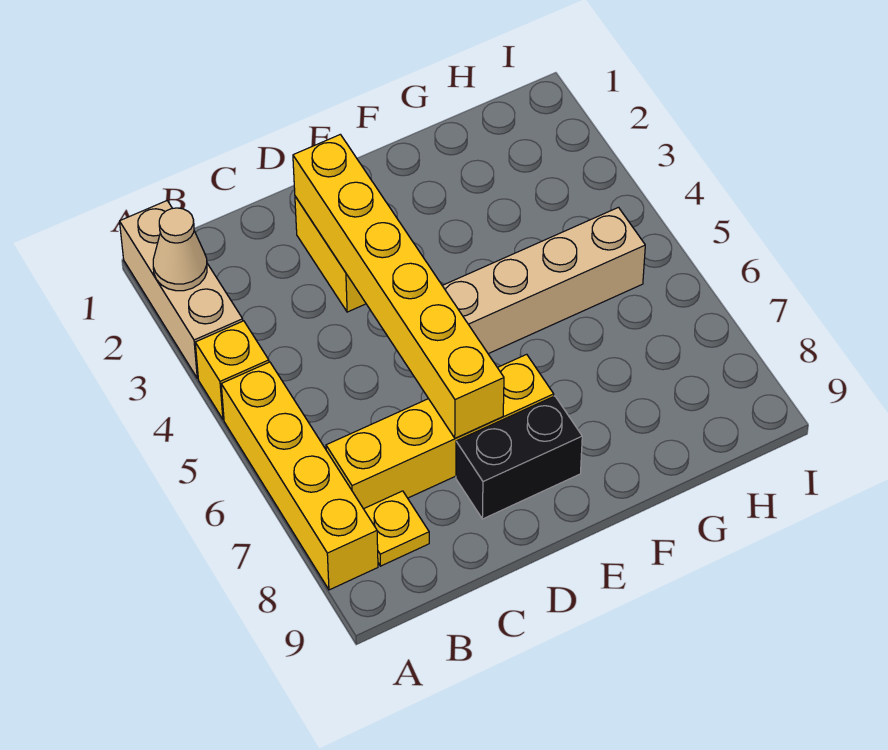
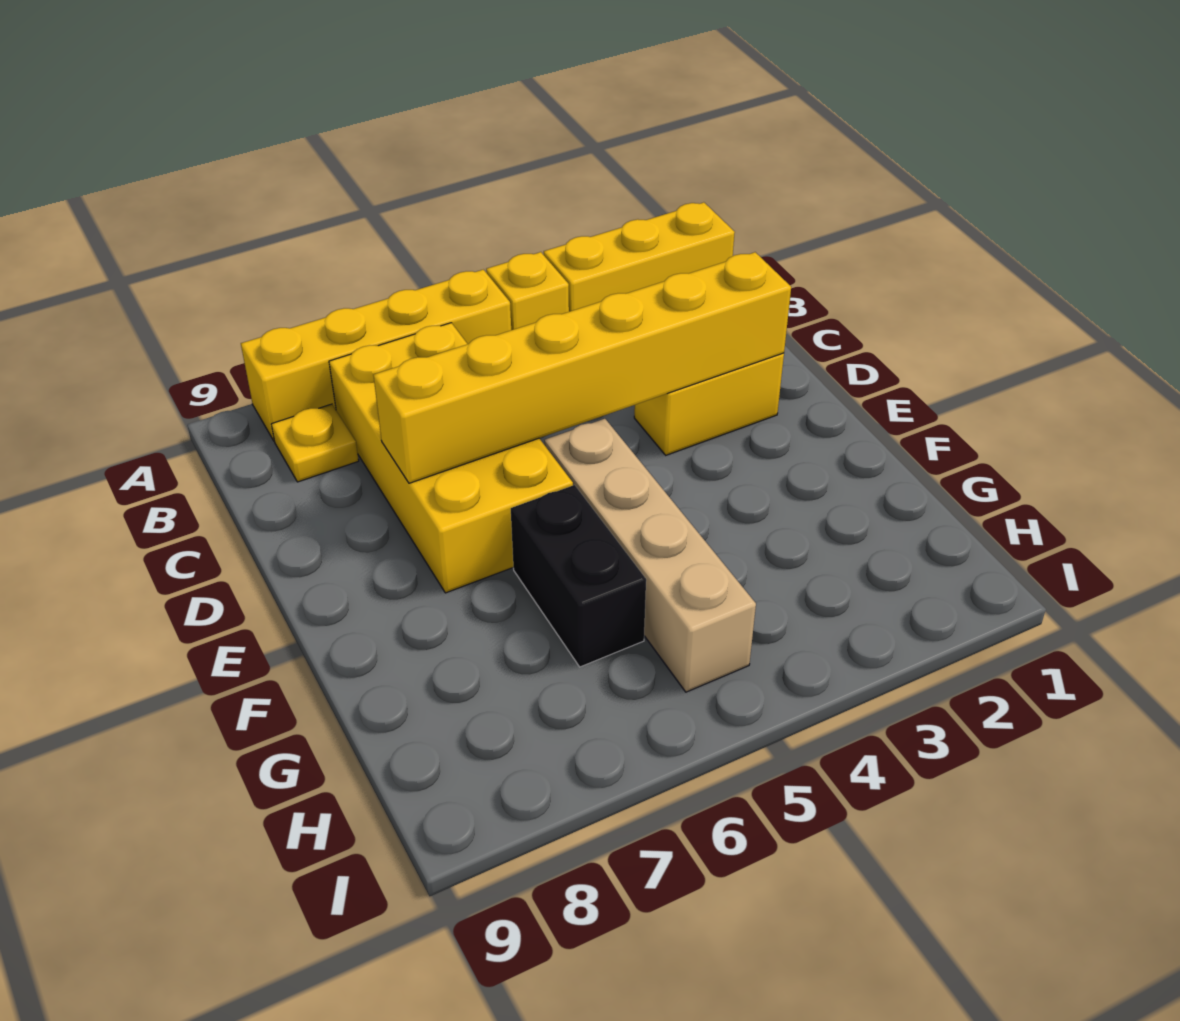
tan 1x3 brick [120,201,243,378] -> yellow 1x3 brick [544,202,735,312]
tan 1x1 cone [153,208,207,291] -> none
yellow 1x4 brick [326,354,554,509] -> yellow 2x4 brick [329,323,573,593]
black 1x2 brick [456,396,582,519] -> black 1x2 brick moved to [511,485,646,667]

